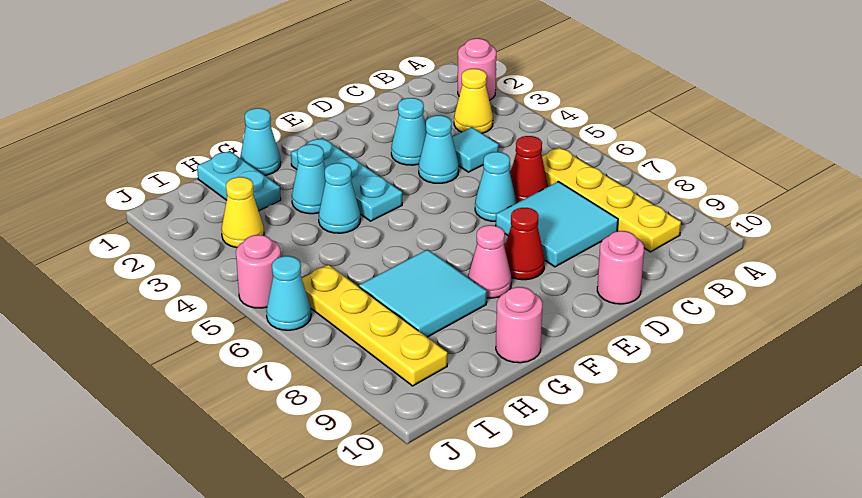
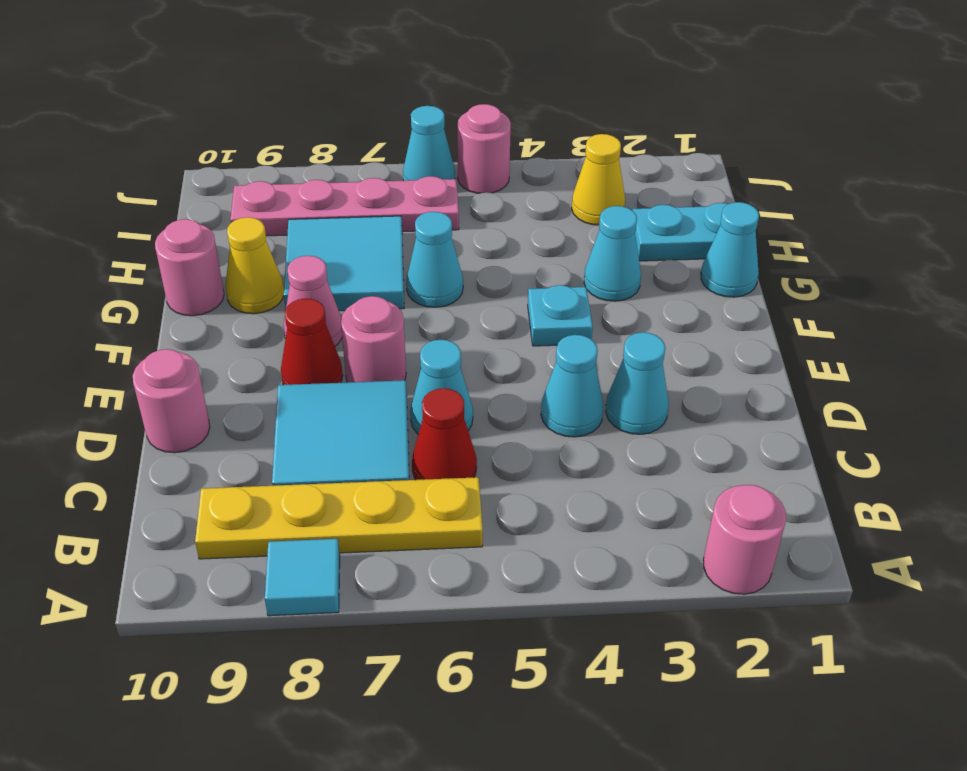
yellow 1x1 cone [454,69,493,133] -> yellow 1x1 cone moved to [225,217,284,314]
cyan 1x1 tile [452,127,499,172] -> cyan 1x1 tile moved to [265,539,340,616]
none -> pink 1x1 round brick [341,296,406,382]
cyan 1x3 plate [291,138,402,221] -> cyan 1x1 plate [528,285,593,346]
cyan 1x1 cone [319,163,360,233] -> cyan 1x1 cone moved to [406,212,463,307]
yellow 1x4 plate [302,265,447,386] -> pink 1x4 plate [230,176,459,236]

